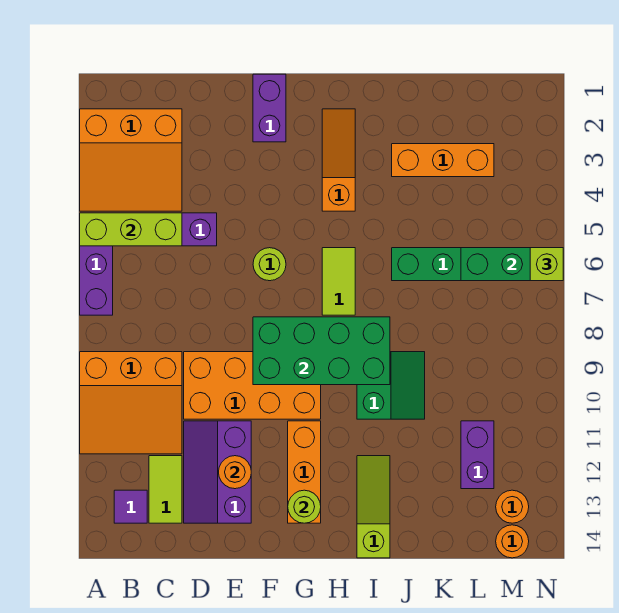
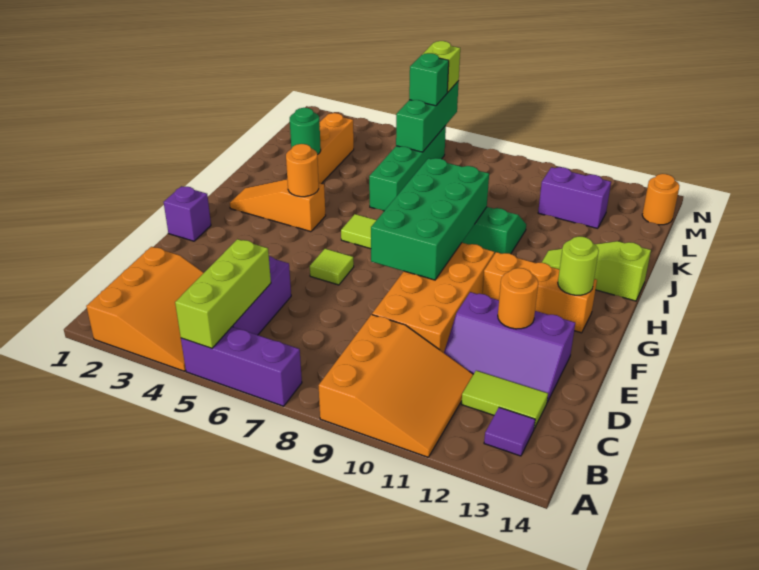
purple 1x2 brick [253,74,286,142] -> purple 1x1 brick [164,186,211,241]
lime 1x1 round brick [253,248,286,281] -> lime 1x1 tile [310,249,354,285]
none -> green 1x1 round brick [290,108,321,155]
none -> green 1x1 brick [409,53,449,106]
orange 1x1 round brick [496,490,529,523] -> orange 1x1 round brick moved to [286,144,319,197]

